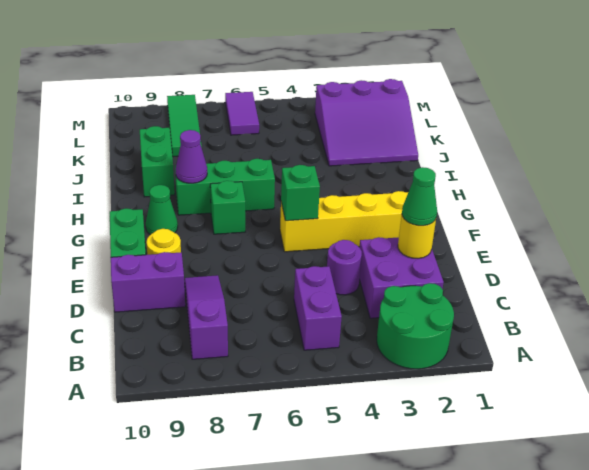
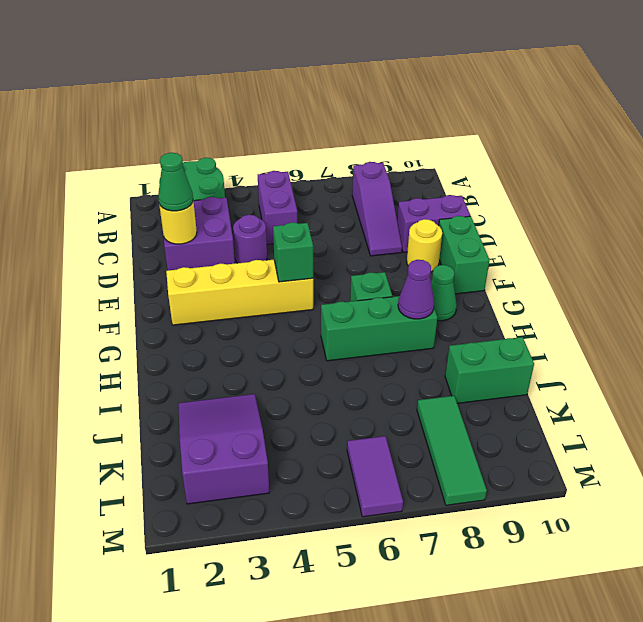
green 1x2 brick [140,126,175,197] -> green 1x2 brick turned to [445,337,534,403]
purple 3x3 slope [315,79,418,166] -> purple 2x3 slope [178,394,269,504]

